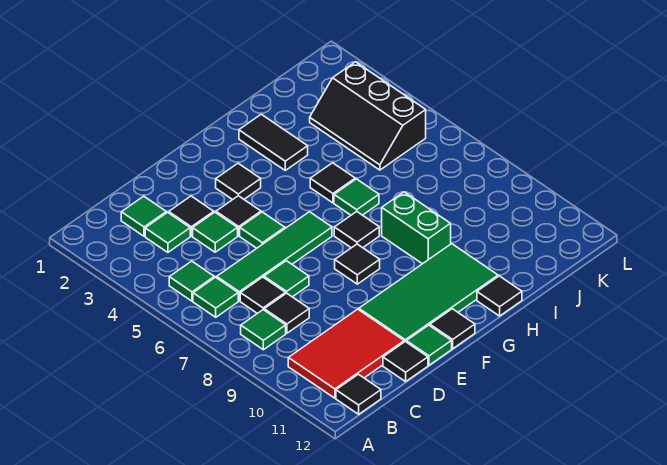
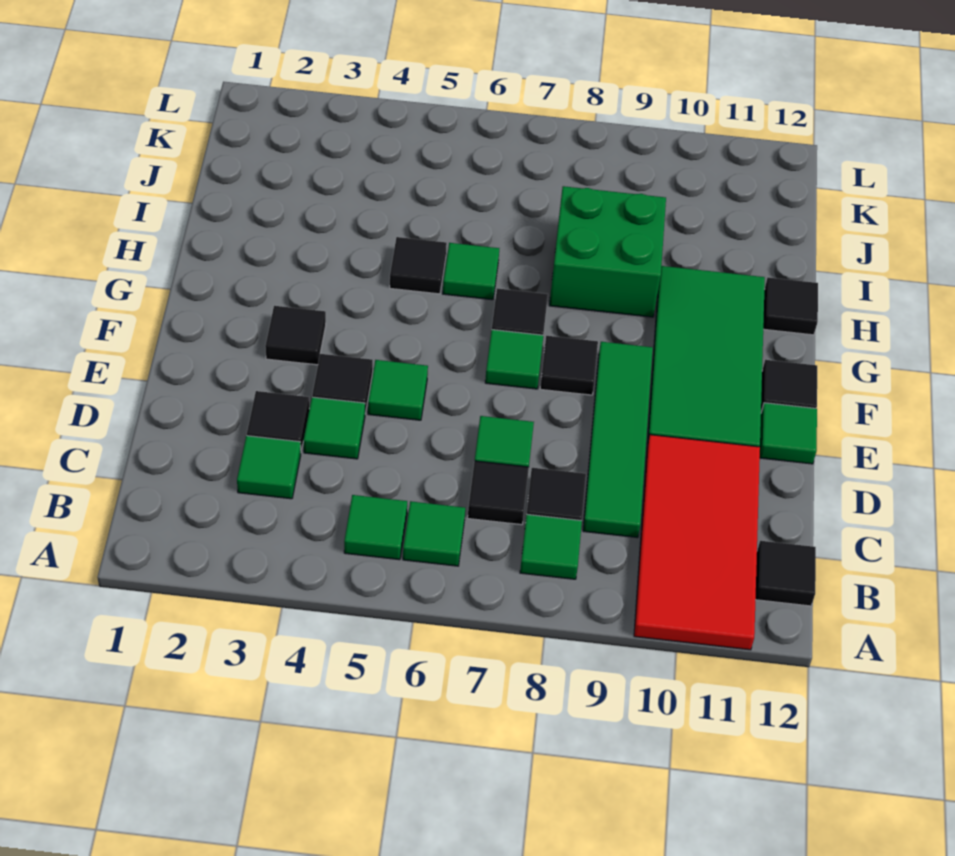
red 2x3 tile [288,309,404,398] -> red 2x4 tile [634,435,760,650]
green 1x1 tile [121,196,166,236] -> green 1x1 tile moved to [485,330,543,389]
green 1x4 tile [217,212,332,301] -> green 1x4 tile moved to [583,342,653,538]
black 1x1 tile [383,342,428,381] -> none
black 1x2 tile [239,114,308,170] -> none
green 1x2 brick [382,192,451,264] -> green 2x2 brick [549,186,666,317]
black 2x3 slope [310,62,426,170] -> none

